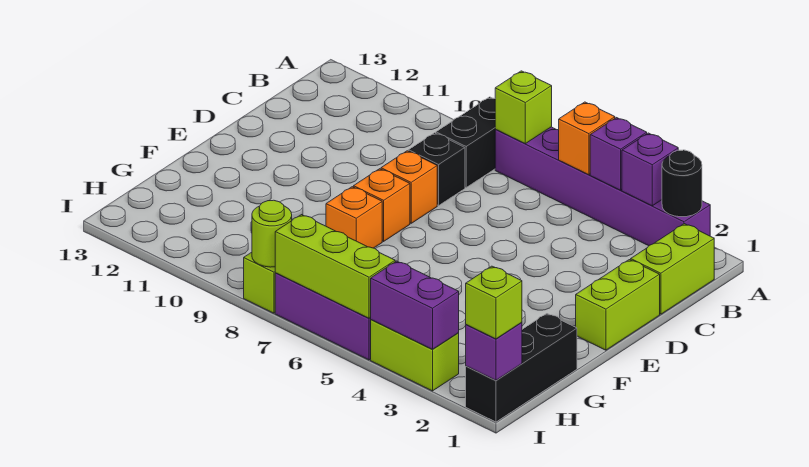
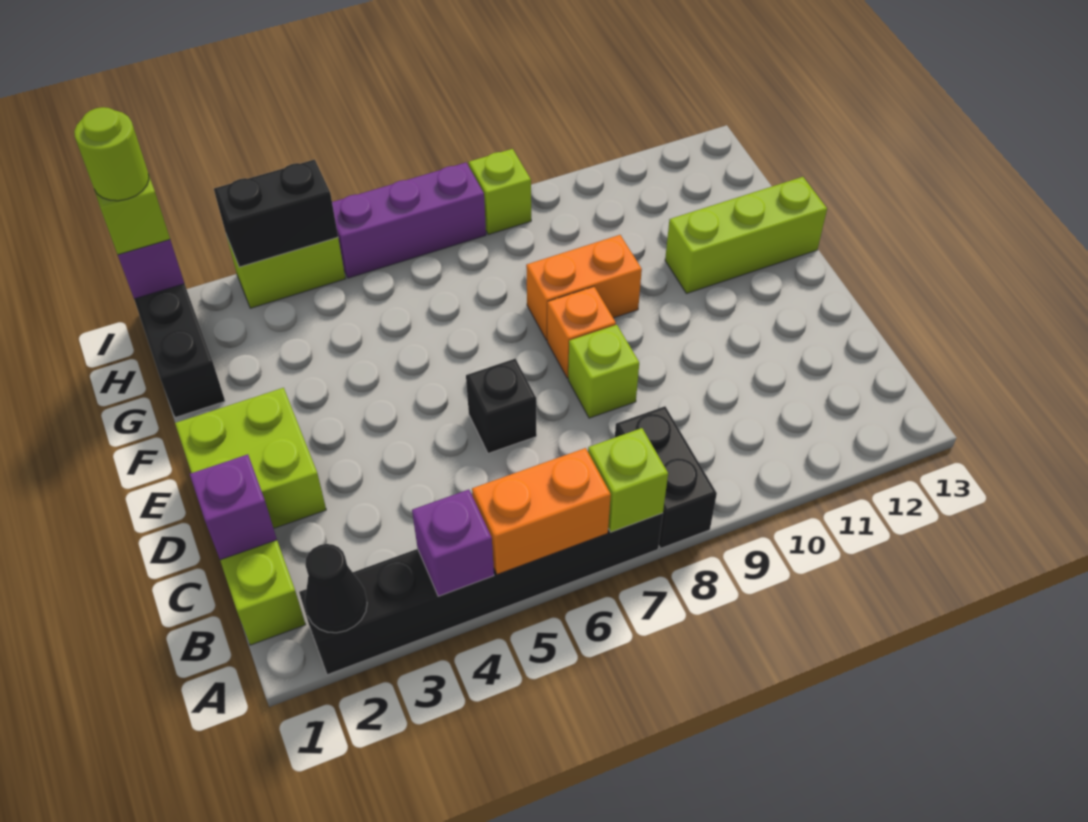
purple 1x6 brick [495,127,710,246] -> black 1x6 brick [299,513,663,675]
black 1x1 round brick [662,150,702,217] -> black 1x1 cone [305,544,367,633]
purple 1x1 brick [622,133,678,206] -> purple 1x1 brick moved to [190,454,277,560]
orange 1x1 brick [559,102,615,175] -> orange 1x2 brick [472,448,611,575]
black 1x1 brick [408,133,465,205] -> black 1x1 brick moved to [466,359,537,453]
lime 1x2 brick [576,260,660,350] -> lime 2x2 brick [175,388,326,528]
orange 1x1 brick [381,151,437,223] -> lime 1x1 brick [568,325,639,418]
orange 1x1 brick [326,187,382,248] -> orange 1x2 brick [526,235,642,340]
purple 1x2 brick [371,261,459,350] -> black 1x2 brick [214,160,338,267]
lime 1x3 brick [275,215,395,318] -> lime 1x3 brick moved to [665,177,827,294]
lime 1x1 round brick [252,200,292,267] -> lime 1x1 round brick moved to [74,107,149,201]

